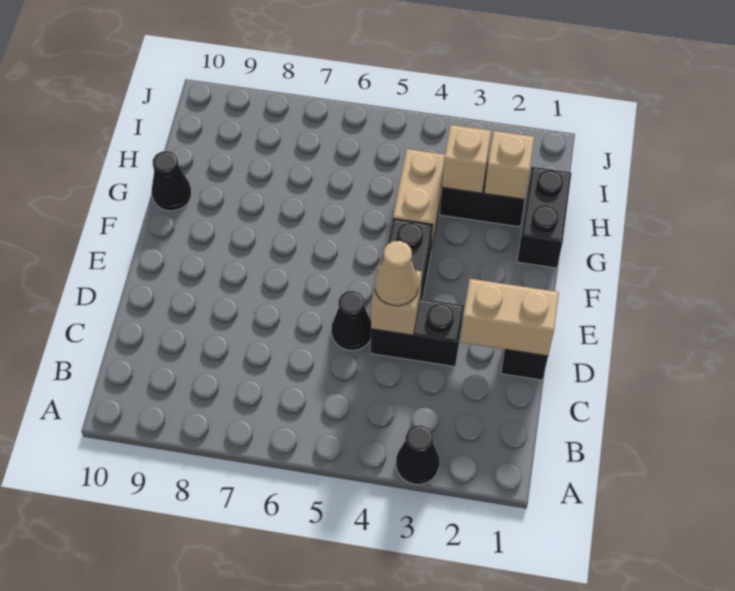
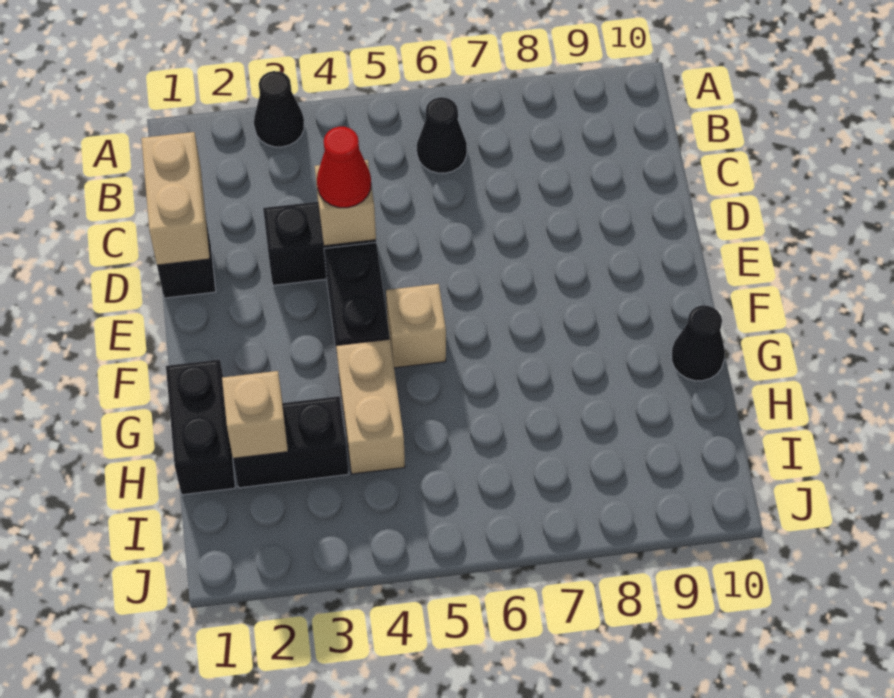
tan 1x2 brick [460,279,559,356] -> tan 1x2 brick turned to [141,132,210,265]
tan 1x1 cone [375,241,419,306] -> red 1x1 cone [317,127,371,208]
black 1x1 cone [332,291,371,350] -> black 1x1 cone moved to [417,97,467,173]
tan 1x1 brick [442,125,491,193] -> tan 1x1 brick moved to [386,284,446,368]

